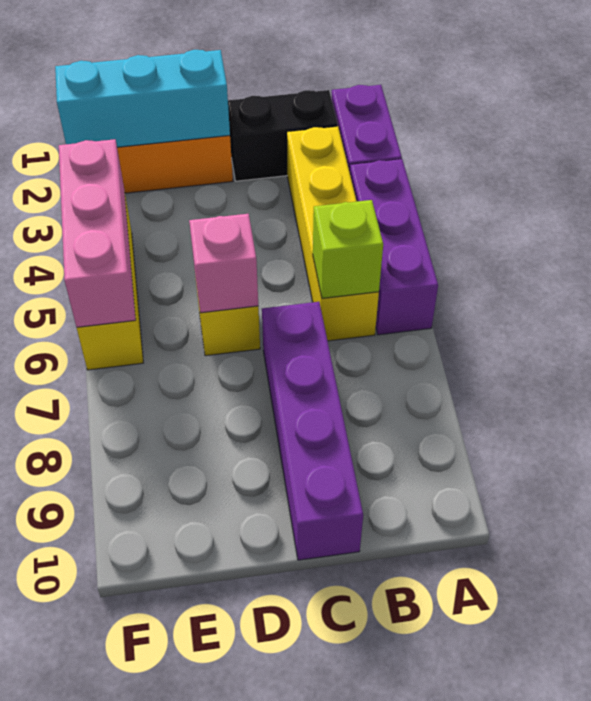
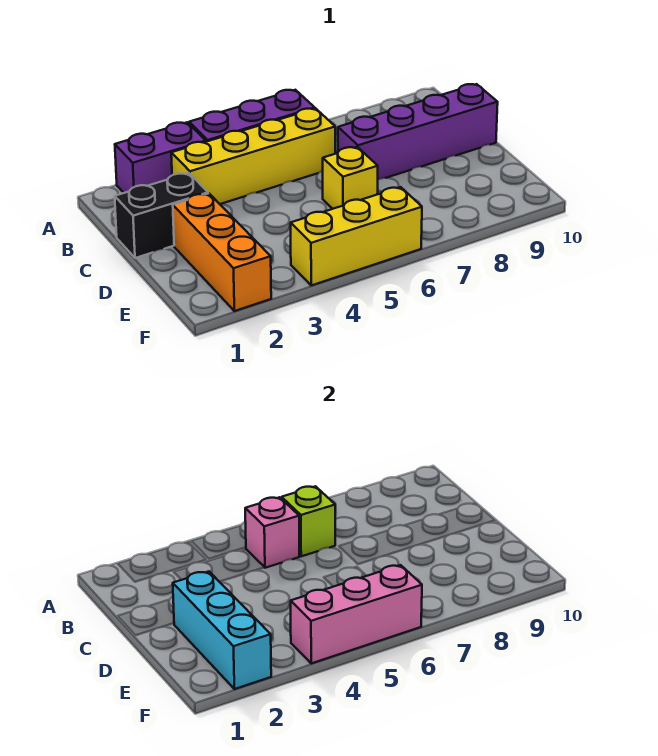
black 1x2 brick [228,90,338,181] -> black 1x2 brick turned to [115,173,208,258]
pink 1x1 brick [189,214,258,313] -> pink 1x1 brick moved to [245,497,300,568]

